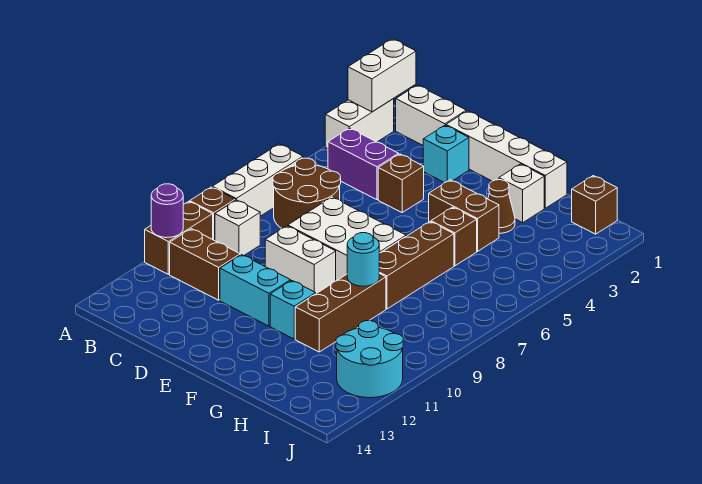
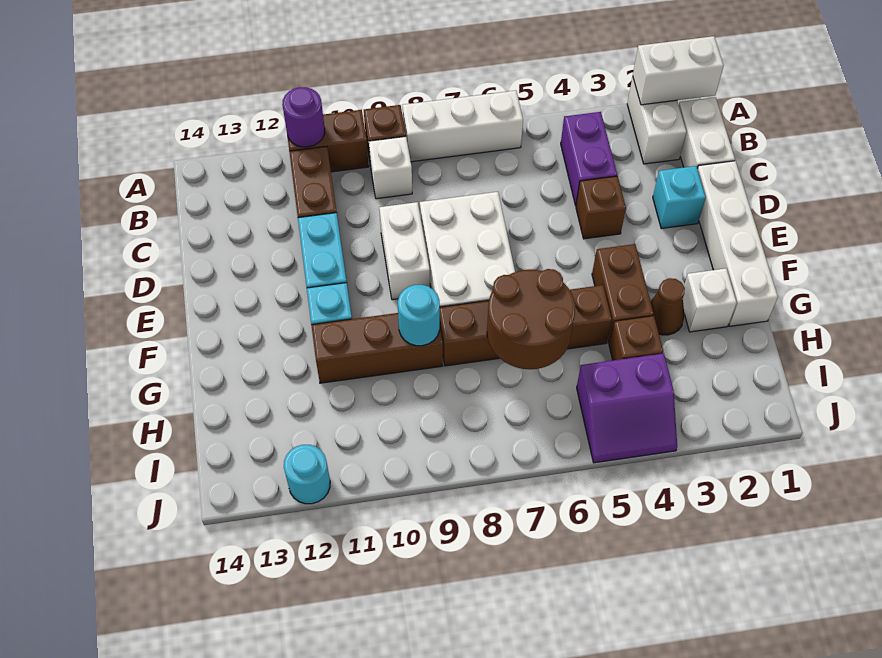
white 1x2 brick [325,99,394,148] -> white 1x2 brick turned to [627,77,686,164]
brown 2x2 round brick [273,158,341,228] -> brown 2x2 round brick moved to [487,269,575,369]
brown 1x1 brick [572,176,617,234] -> brown 1x1 brick moved to [609,316,663,360]
none -> purple 2x2 slope [577,353,677,463]
cyan 2x2 round brick [336,321,403,398] -> cyan 1x1 round brick [284,445,330,504]

